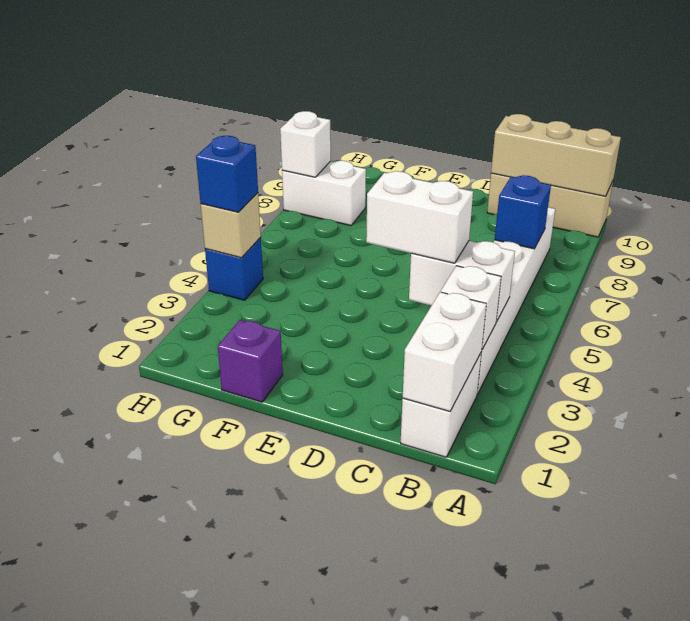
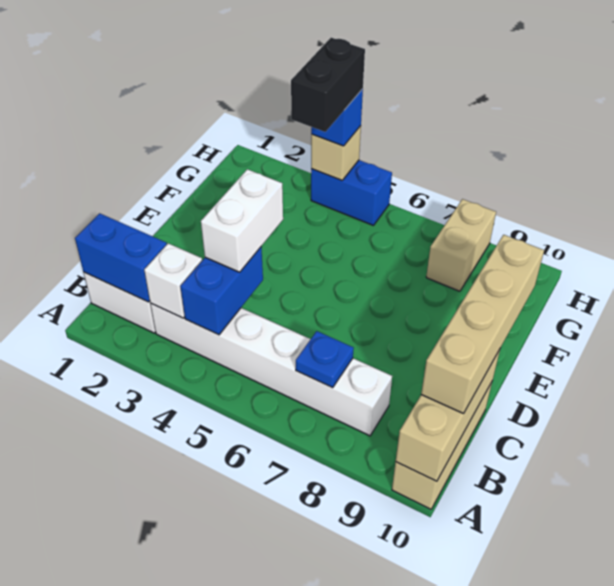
white 1x2 brick [403,292,486,411] -> blue 1x2 brick [75,213,167,302]
white 1x2 brick [409,241,515,322] -> blue 1x2 brick [180,247,263,335]
blue 1x1 brick [495,175,551,249] -> blue 1x1 plate [296,331,354,388]
none -> tan 1x4 brick [421,235,544,414]
purple 1x1 brick [218,320,283,402] -> none
none -> black 1x2 brick [291,38,365,132]
white 1x2 brick [282,161,366,226] -> tan 1x2 brick [426,199,496,291]
blue 1x1 brick [205,237,263,300] -> blue 1x2 brick [311,160,392,226]
white 1x1 brick [280,111,331,177] -> none

